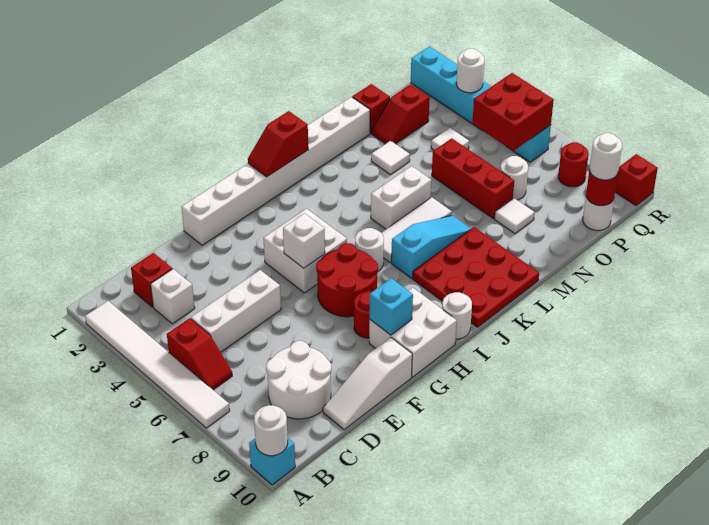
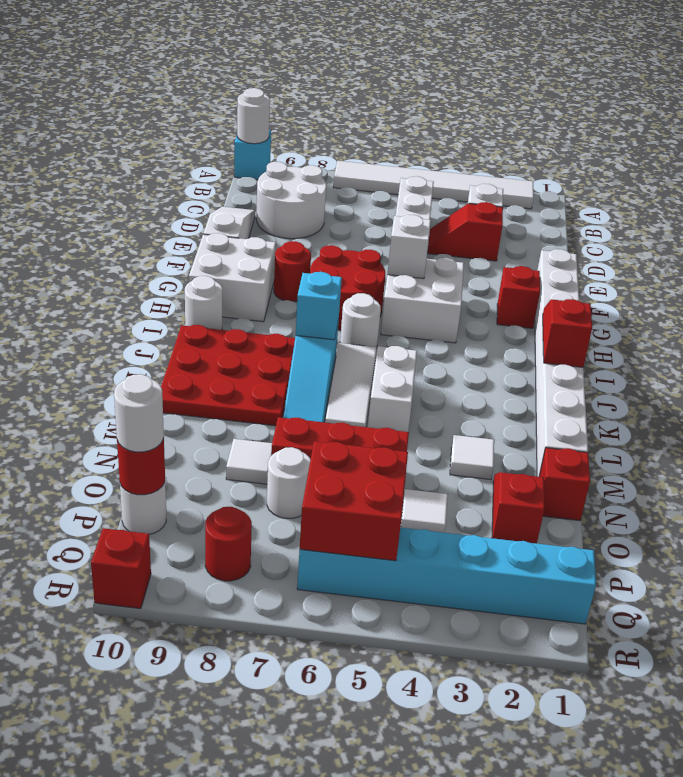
red 1x2 slope [167,318,232,390] -> red 1x2 slope moved to [428,202,503,261]
red 1x1 brick [131,253,172,307] -> red 1x1 brick moved to [497,266,540,328]
cyan 1x1 brick [370,278,413,335] -> cyan 1x1 brick moved to [296,272,342,340]
white 1x1 round brick [456,49,484,93] -> none

